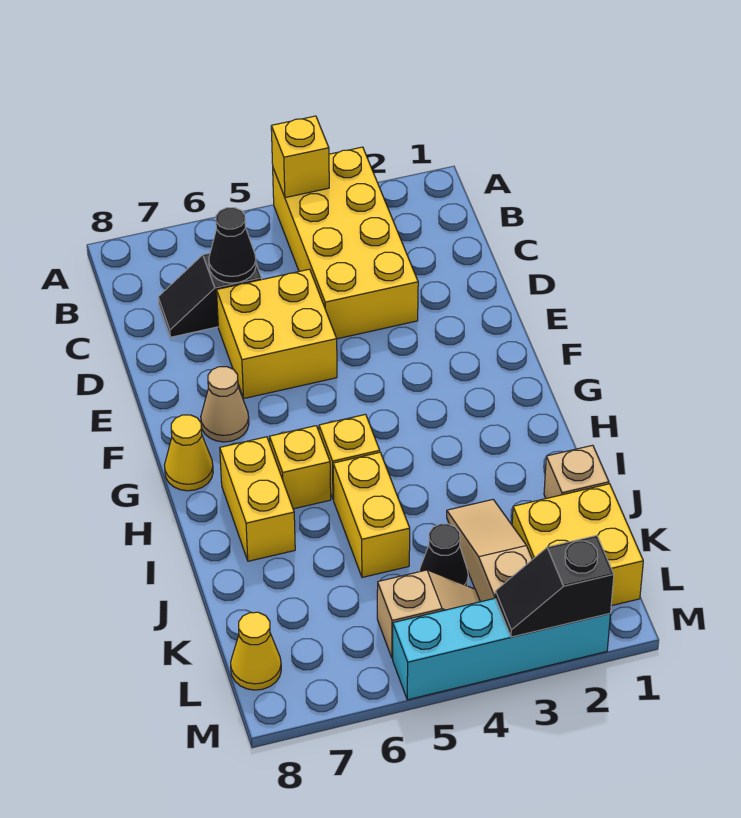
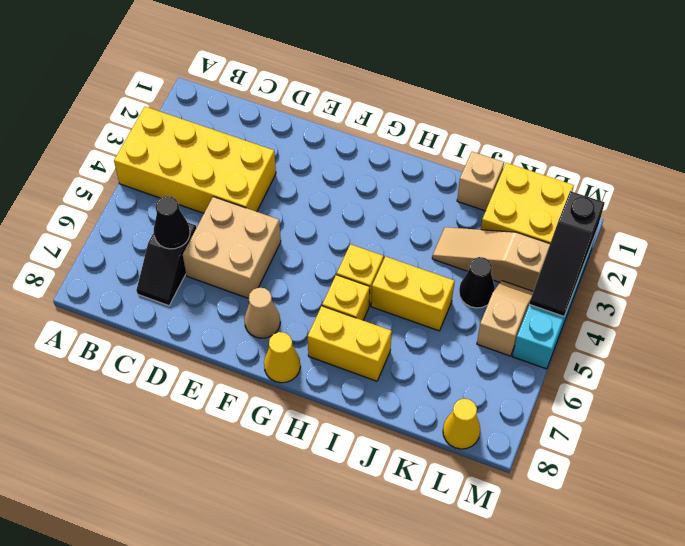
yellow 1x1 brick [271,116,329,198] -> none
yellow 2x2 brick [217,269,337,398] -> tan 2x2 brick [183,197,281,299]
black 1x2 slope [495,536,614,637] -> black 1x3 slope [529,191,605,316]

